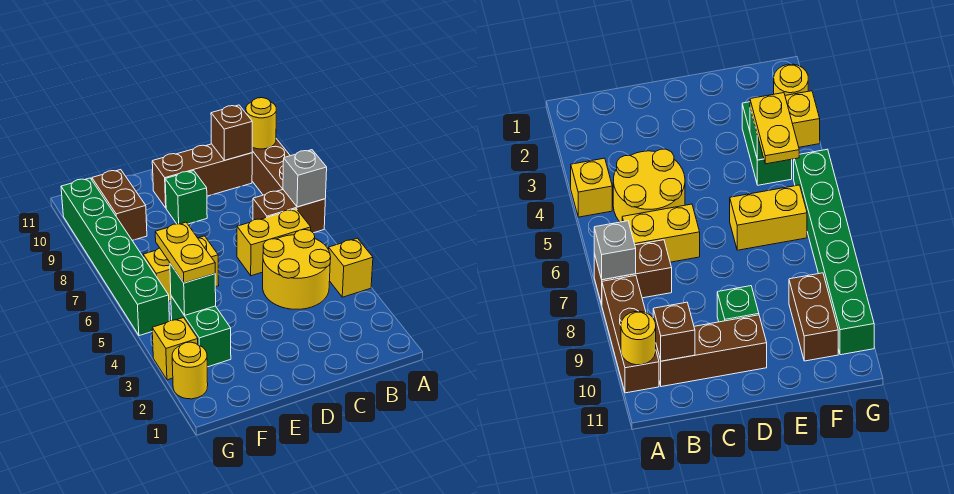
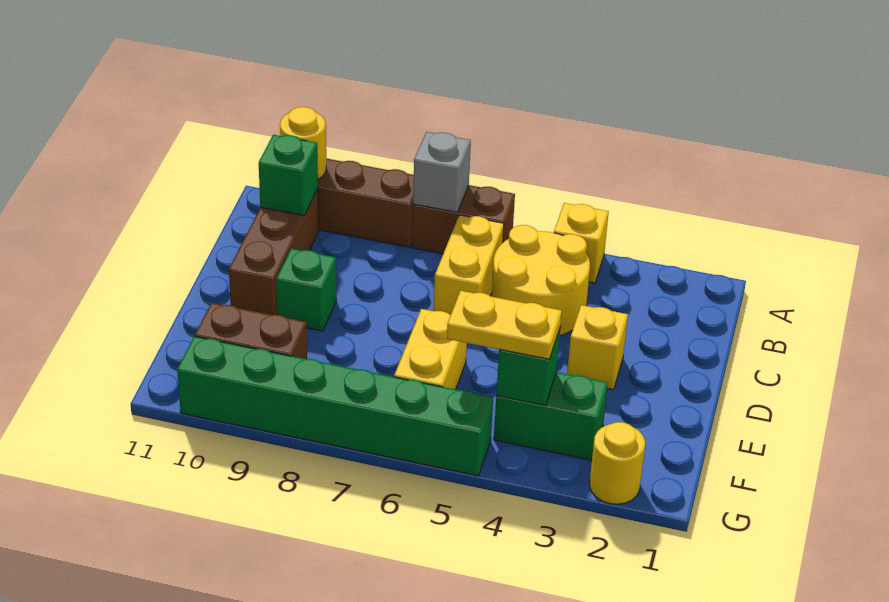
brown 1x2 brick [253,190,325,233] -> brown 1x2 brick turned to [412,185,515,254]
brown 1x1 brick [211,105,252,160] -> green 1x1 brick [259,135,318,216]
yellow 1x1 brick [152,318,198,380] -> yellow 1x1 brick moved to [567,305,628,390]

